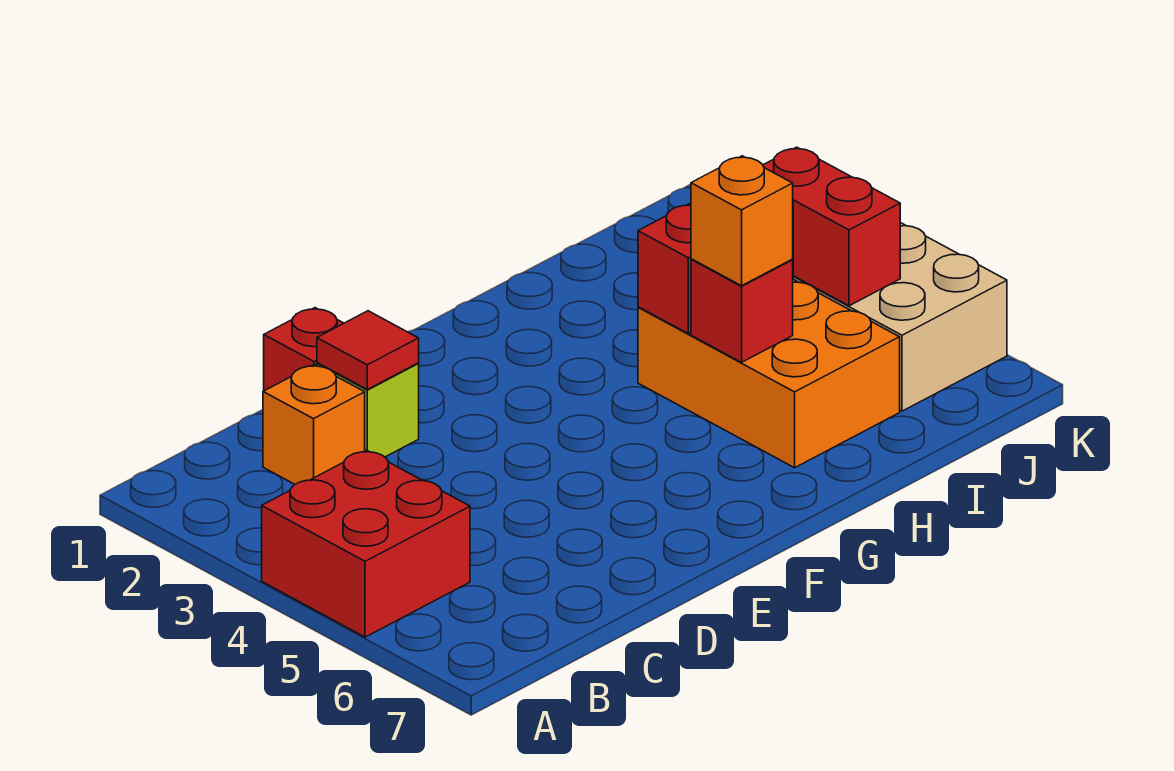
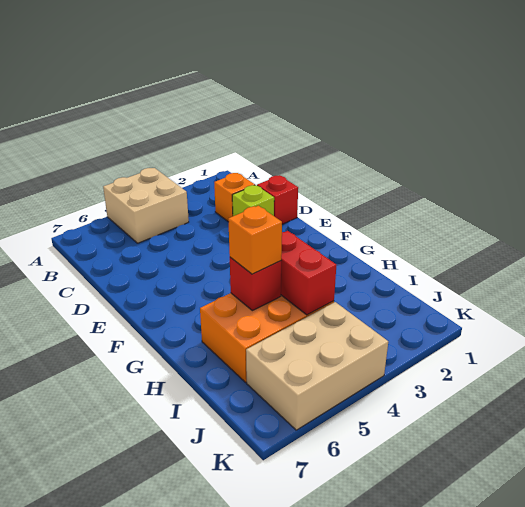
red 2x2 brick [262,450,470,637] -> tan 2x2 brick [103,168,189,243]
red 1x1 tile [317,311,419,389] -> none
red 1x2 brick [763,147,900,306] -> none

